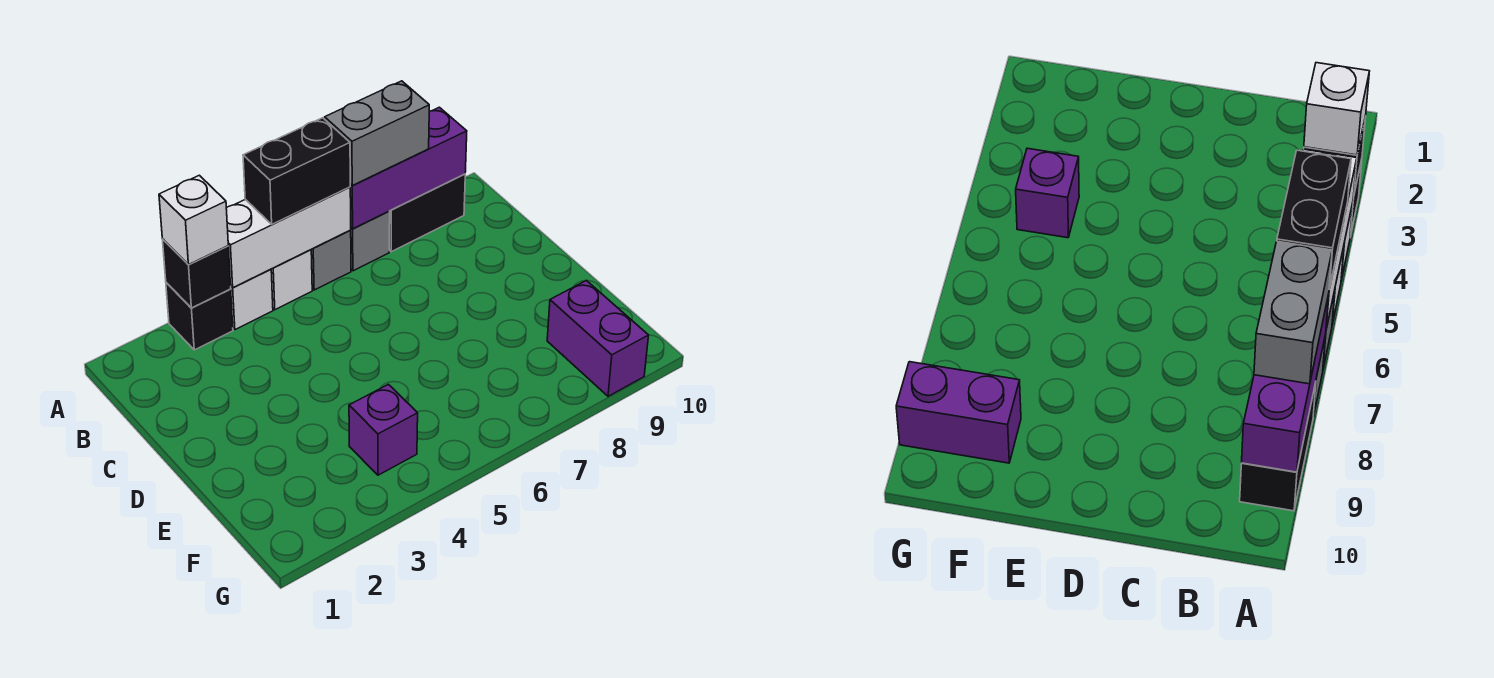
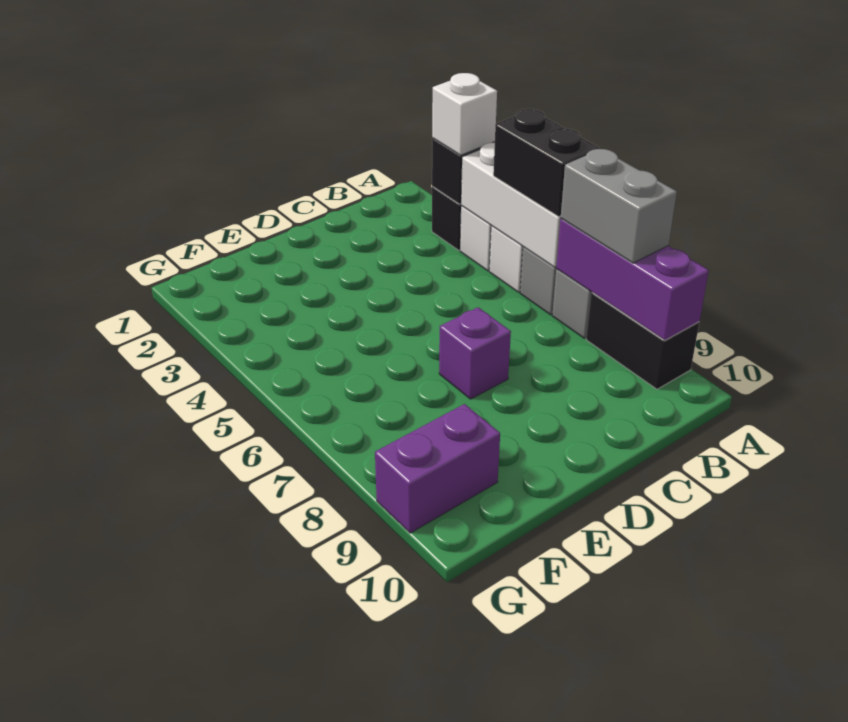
purple 1x1 brick [349,384,418,475] -> purple 1x1 brick moved to [439,307,511,399]

